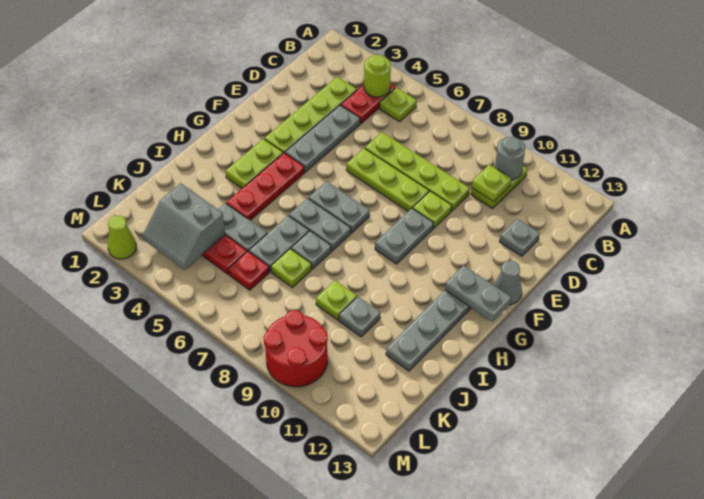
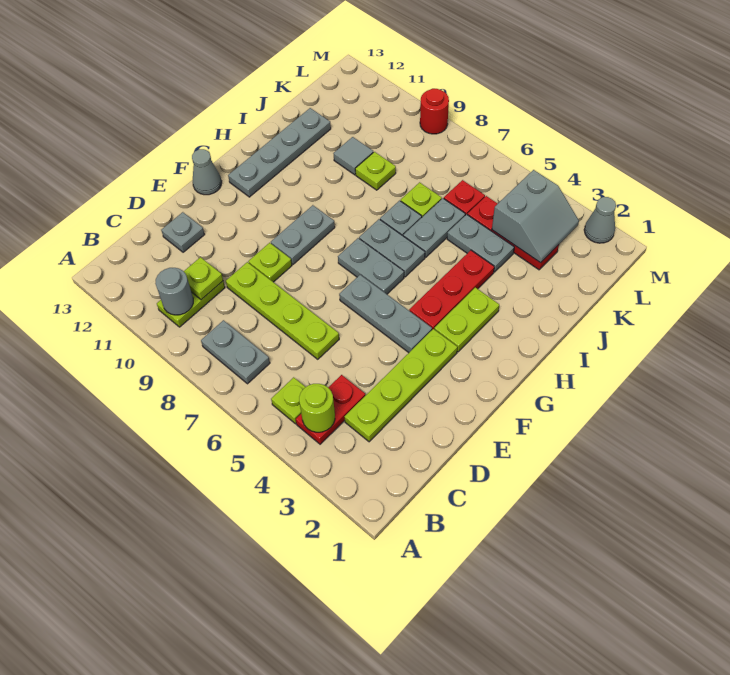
grey 1x3 plate [285,105,360,172] -> grey 1x3 plate turned to [339,275,432,353]
lime 1x3 plate [346,148,429,211] -> none
grey 1x2 plate [445,265,511,322] -> grey 1x2 plate moved to [201,320,270,384]
grey 1x1 plate [339,297,380,337] -> grey 1x1 tile [333,137,373,175]
grey 2x2 slope [142,183,225,270] -> grey 2x2 slope turned to [492,170,579,263]
red 2x2 round brick [264,310,328,387] -> red 1x1 round brick [420,89,449,134]
lime 1x1 cone [108,216,136,259] -> grey 1x1 cone [584,197,616,243]

